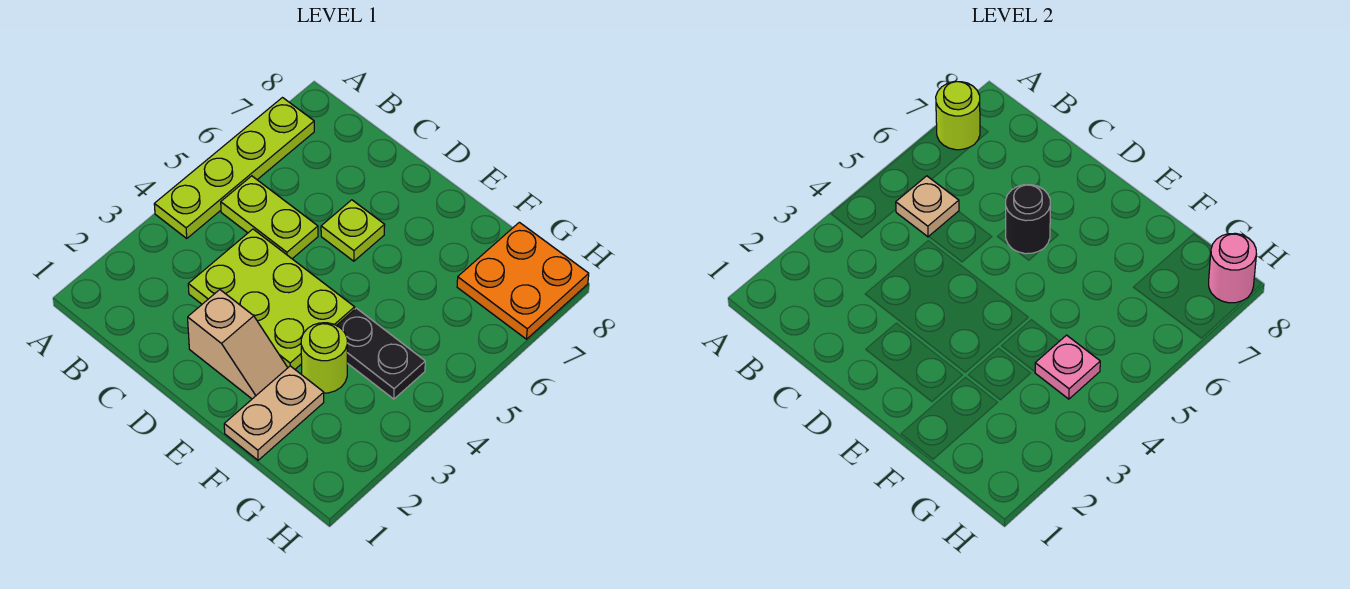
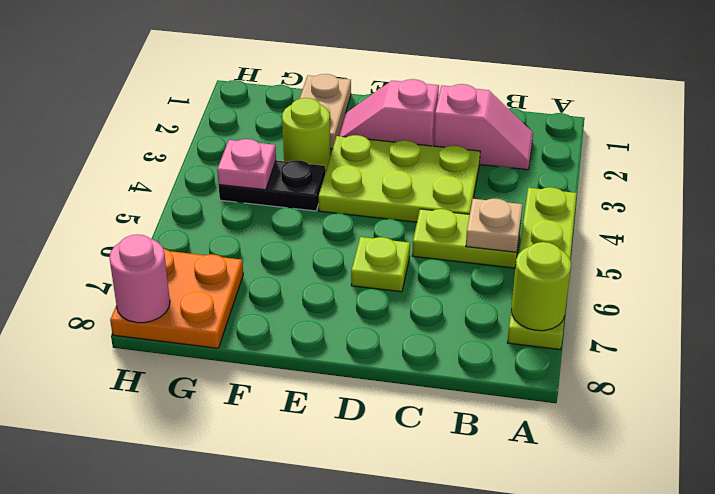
none -> pink 1x2 slope [434,84,533,170]
tan 1x2 slope [188,290,288,399] -> pink 1x2 slope [339,79,439,146]
black 1x1 round brick [1006,185,1050,254] -> none

